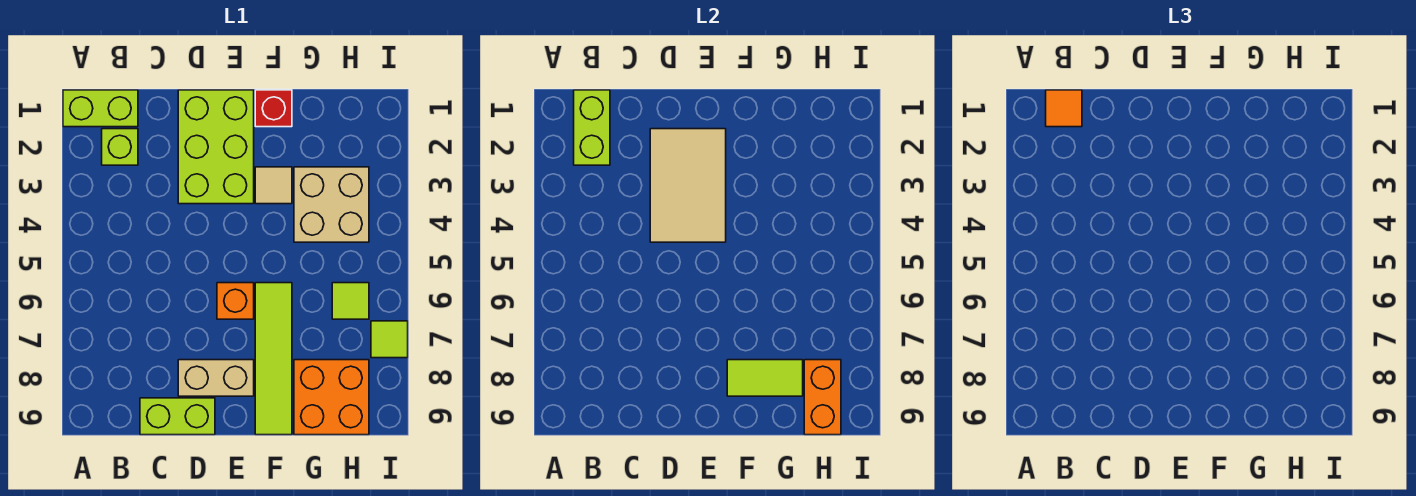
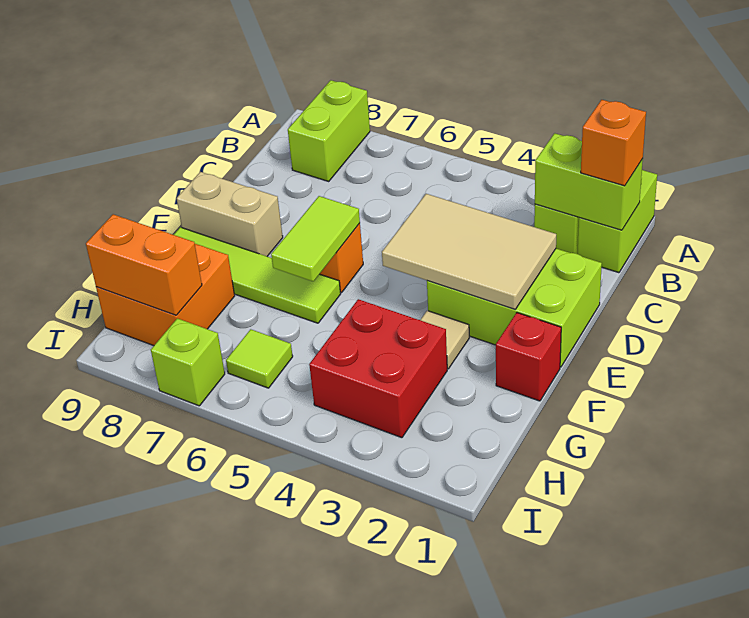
orange 1x1 tile [1046,90,1082,127] -> orange 1x1 brick [581,100,646,186]
lime 1x2 brick [140,398,215,435] -> lime 1x2 brick moved to [288,80,370,181]
tan 1x2 brick [178,360,254,396] -> tan 1x2 brick turned to [177,172,283,256]
lime 1x2 tile [727,360,803,396] -> lime 1x2 tile moved to [271,196,360,281]
tan 2x2 brick [294,167,369,242] -> red 2x2 brick [309,299,447,438]
lime 1x1 tile [371,321,408,358] -> lime 1x1 brick [151,318,225,406]

